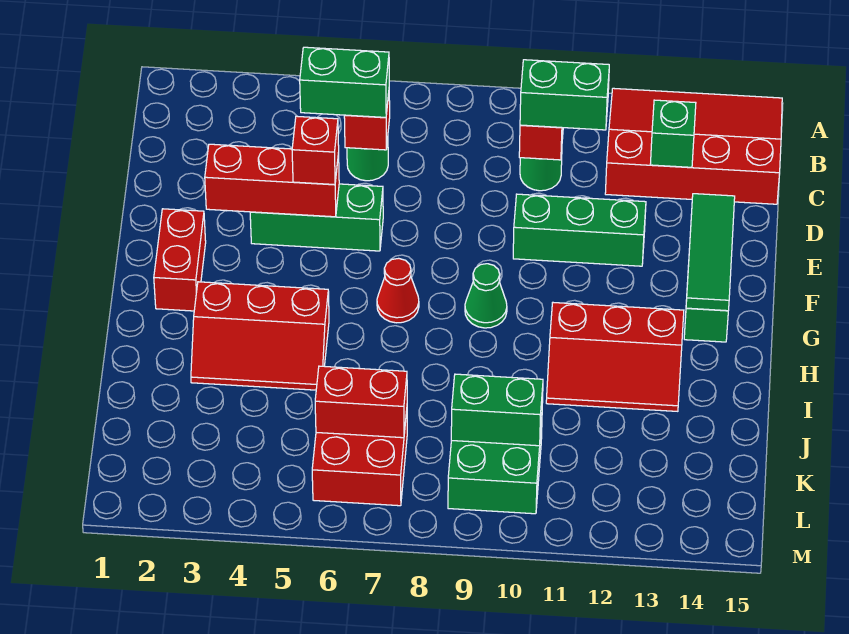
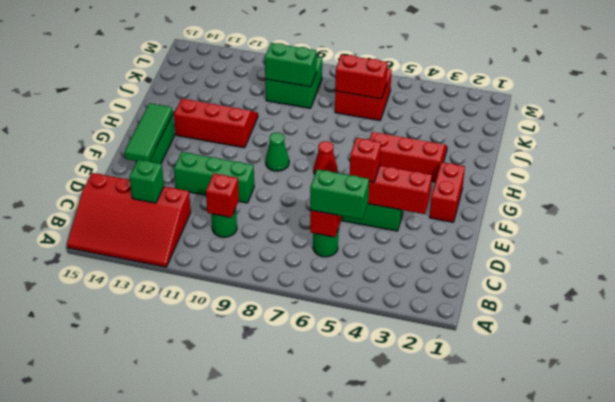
green 1x2 brick [520,60,609,130] -> none

